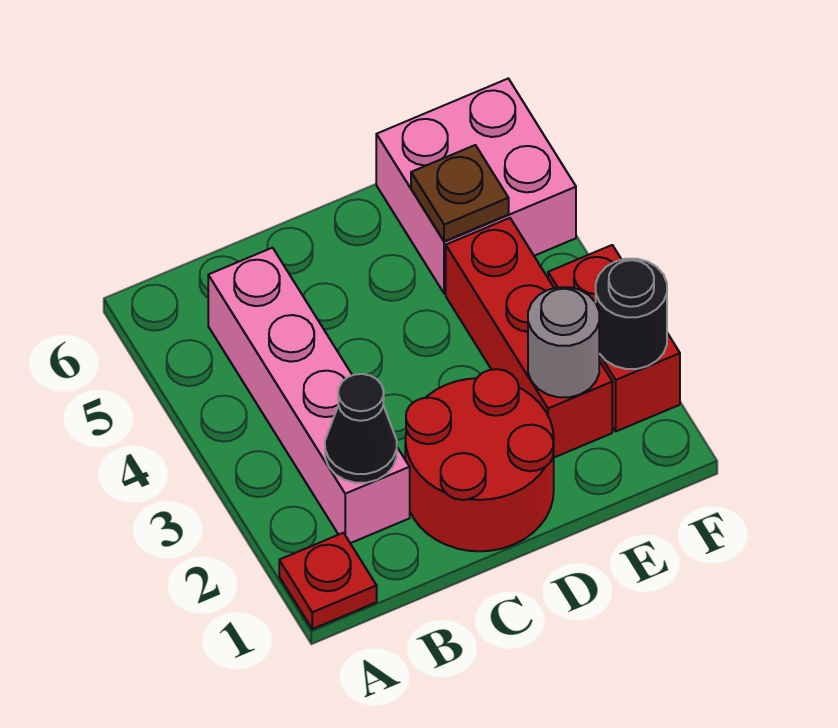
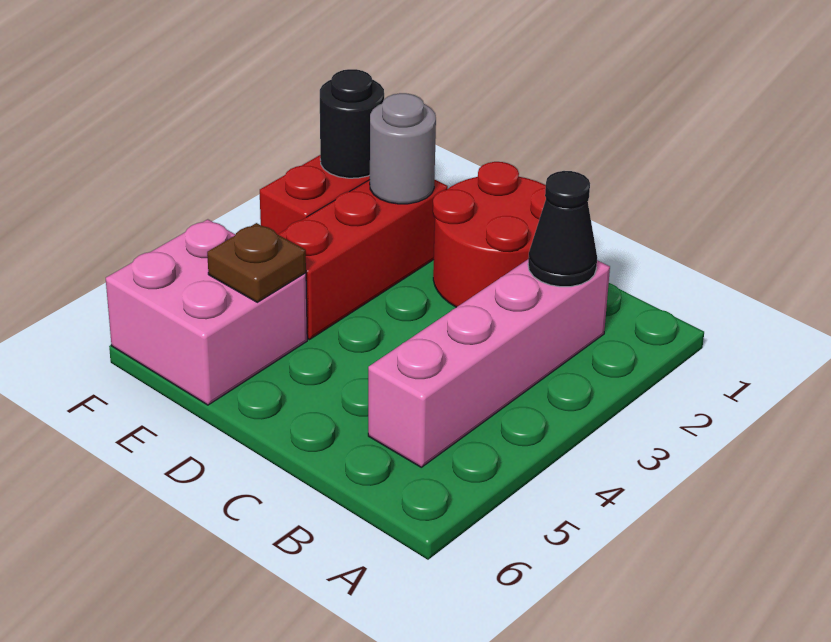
red 1x1 plate [279,533,377,629] -> none

